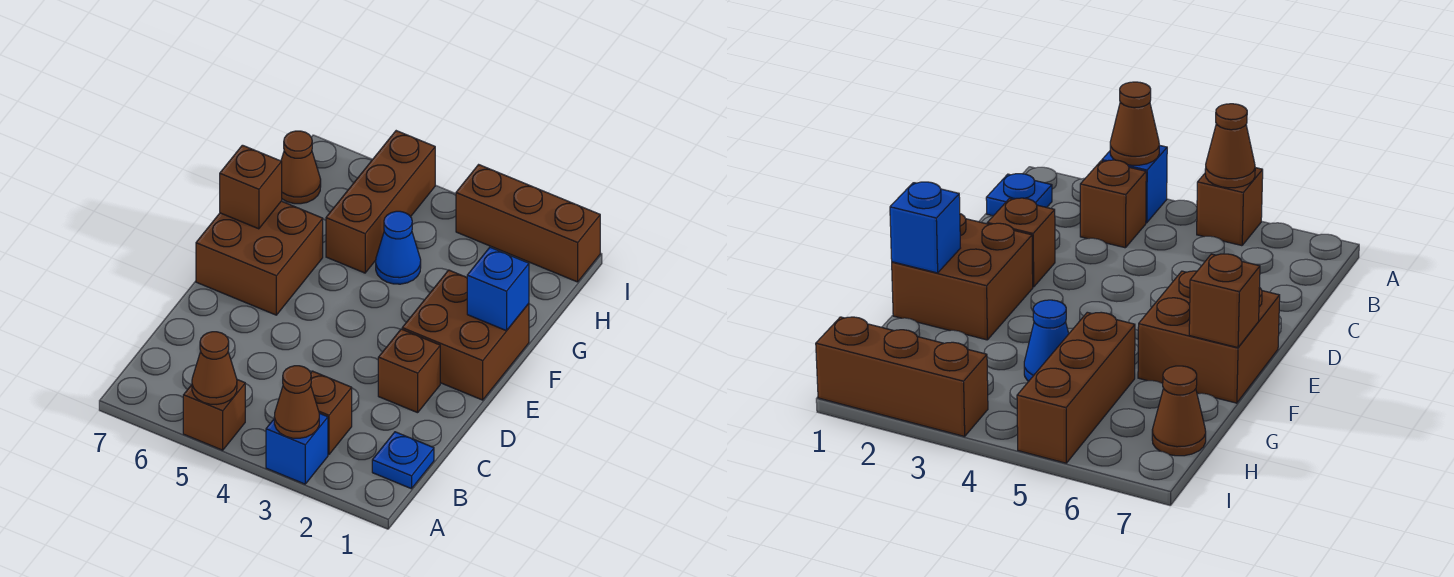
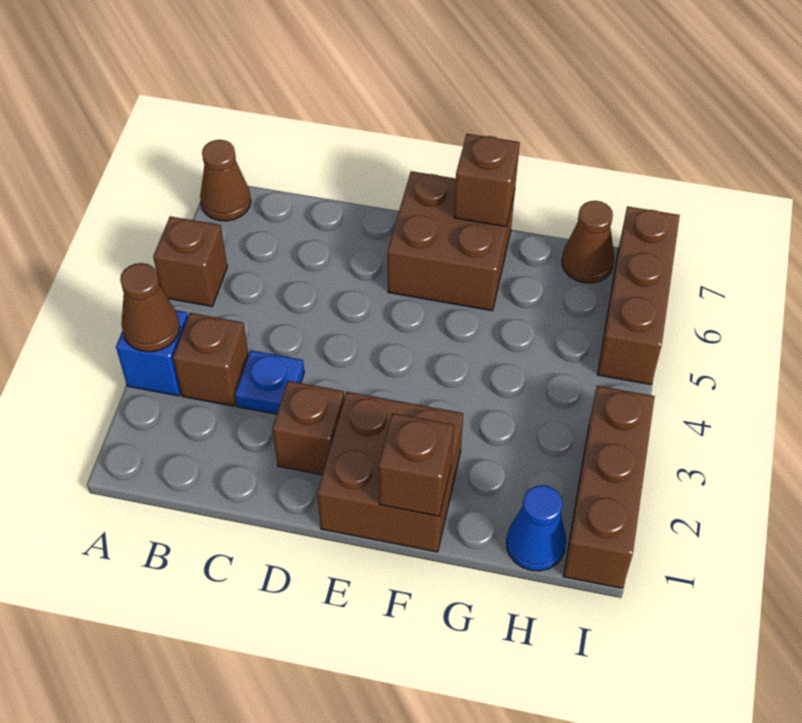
brown 1x1 cone [192,332,237,404] -> brown 1x1 cone moved to [200,140,251,221]
blue 1x1 plate [372,432,434,489] -> blue 1x1 plate moved to [235,350,304,414]
blue 1x1 brick [467,247,529,331] -> brown 1x1 brick [378,413,454,516]
blue 1x1 cone [376,211,421,284] -> blue 1x1 cone moved to [507,485,566,571]
brown 1x3 brick [326,131,435,273] -> brown 1x3 brick turned to [597,206,680,385]

